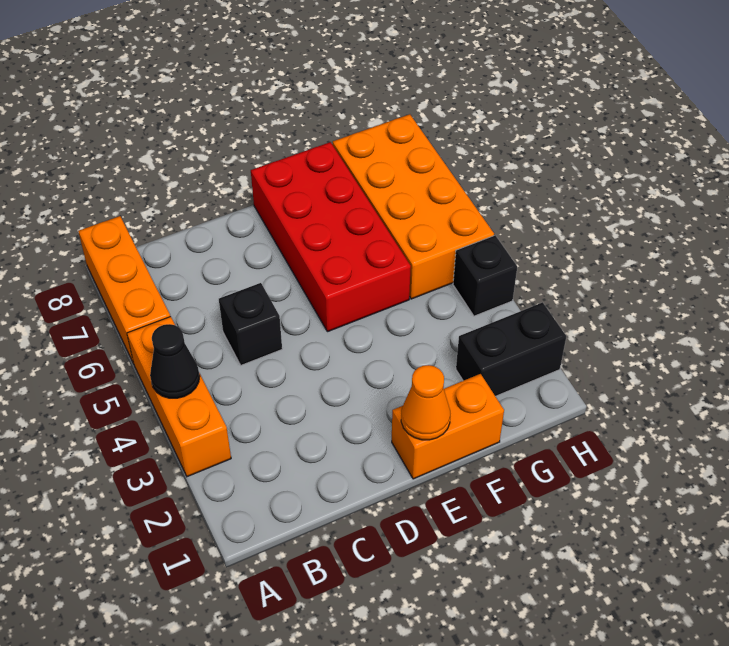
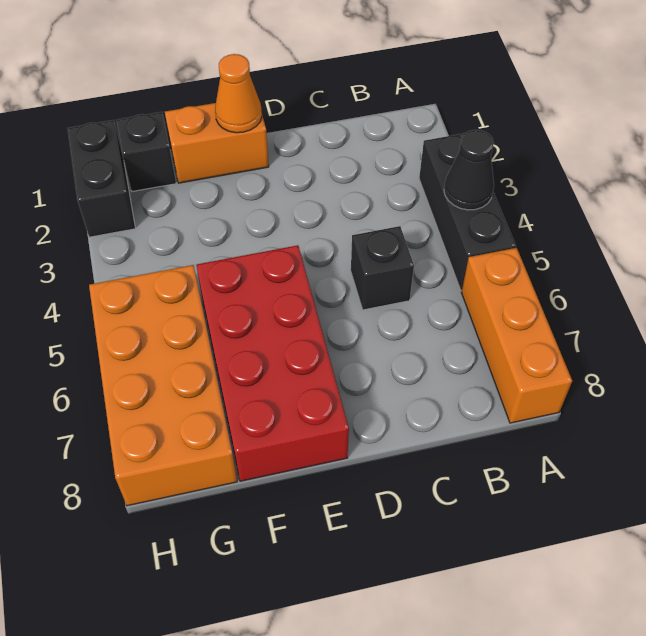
orange 1x3 brick [127,316,231,477] -> black 1x3 brick [419,133,516,291]
black 1x2 brick [456,302,566,396] -> black 1x2 brick turned to [68,120,135,237]
black 1x1 brick [453,235,517,316] -> black 1x1 brick moved to [117,112,176,191]

